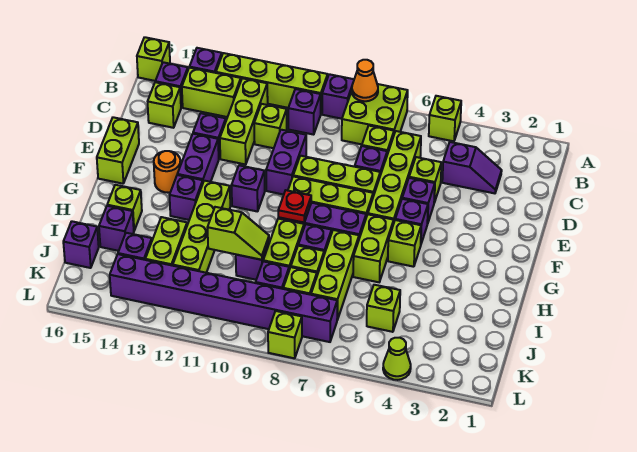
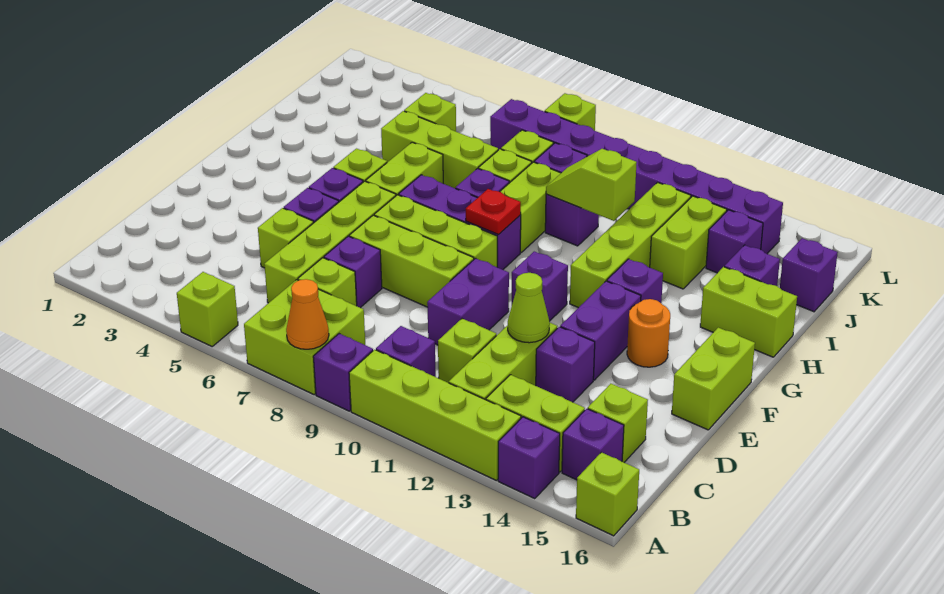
purple 1x2 slope [442,142,502,193] -> none
lime 1x3 brick [311,230,359,320] -> lime 1x3 brick turned to [381,111,498,188]
lime 1x1 brick [107,185,142,230] -> lime 1x2 brick [700,267,797,357]
lime 1x1 cone [383,338,411,380] -> lime 1x1 cone moved to [508,273,550,343]

